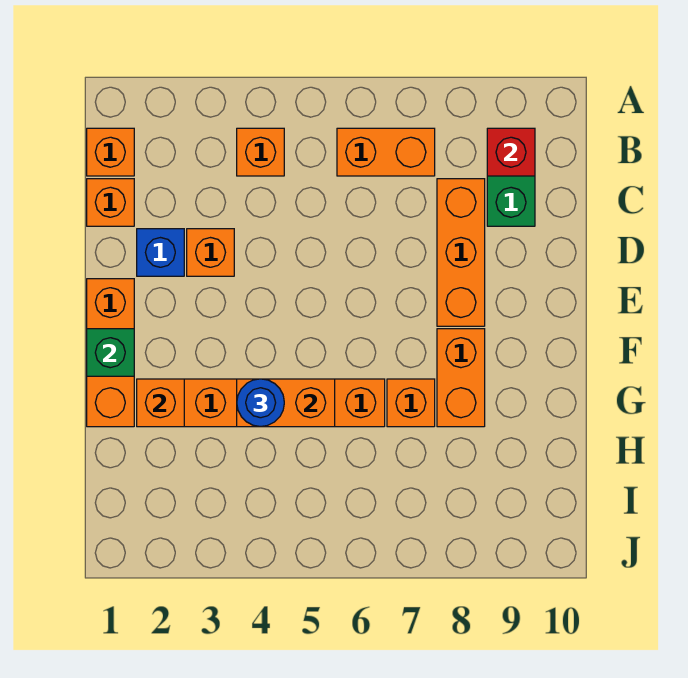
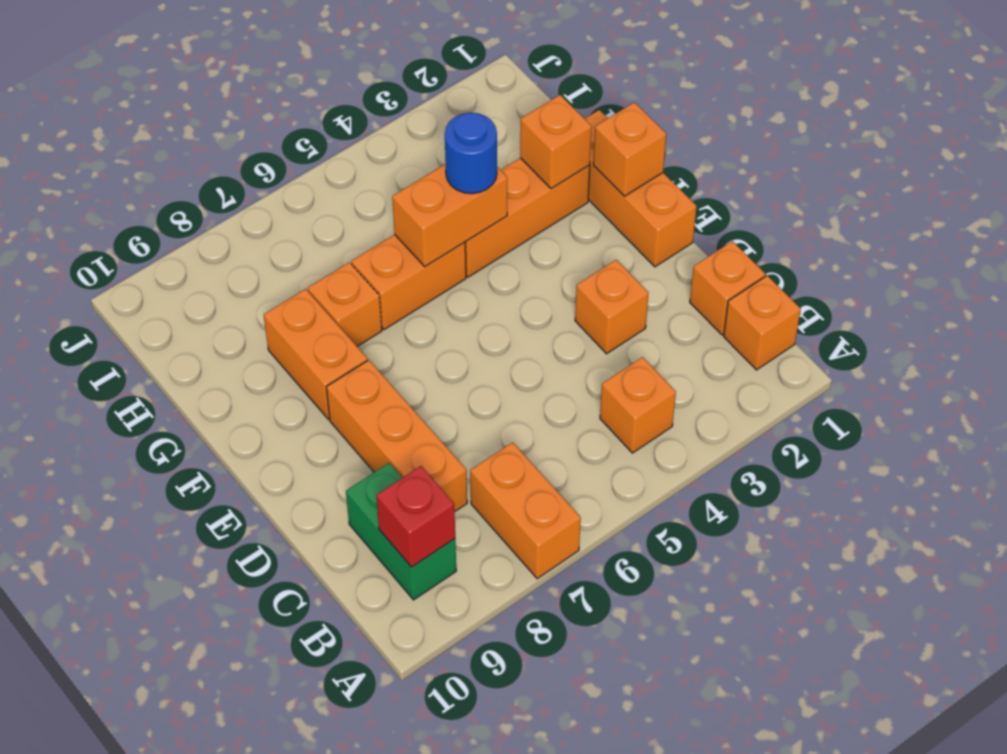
orange 1x2 brick [337,128,435,176] -> orange 1x2 brick turned to [470,442,581,579]
blue 1x1 brick [137,229,184,276] -> none
green 1x1 brick [87,329,134,376] -> orange 1x1 brick [593,102,666,196]

